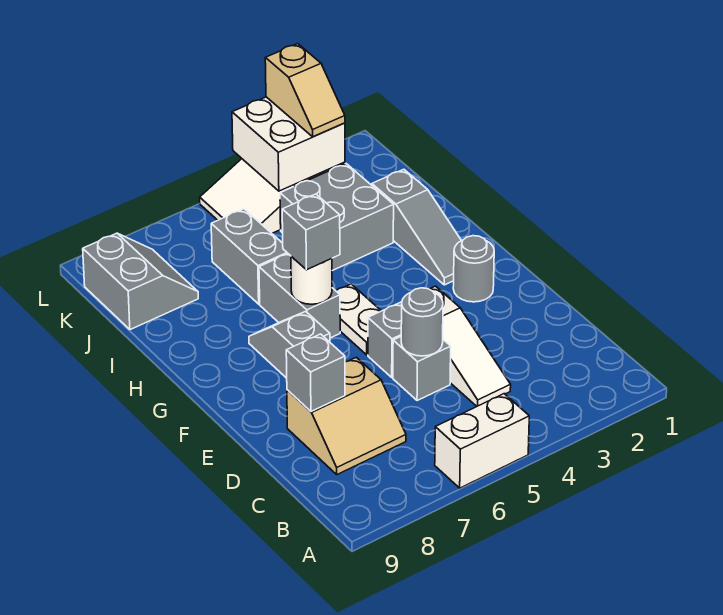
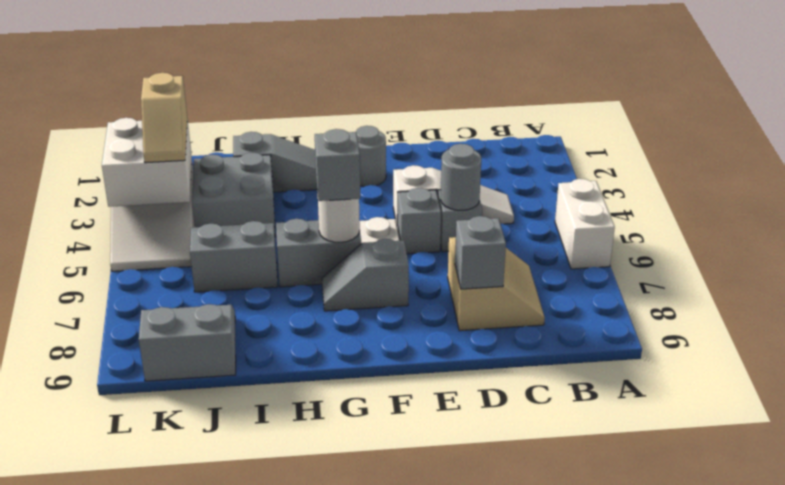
tan 1x2 slope [265,44,345,137] -> tan 1x2 slope turned to [141,73,187,163]

